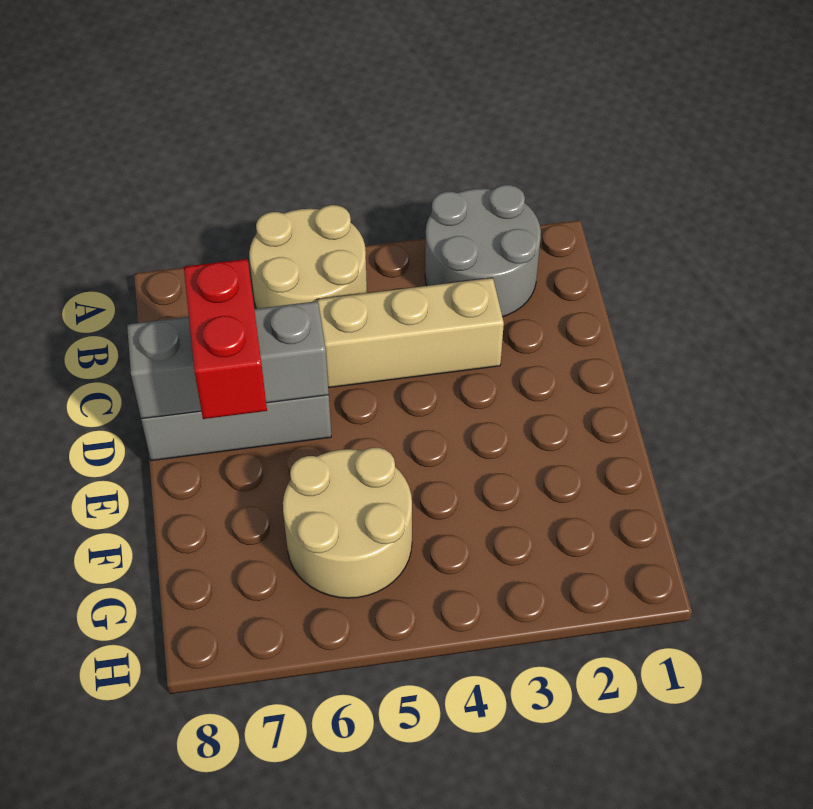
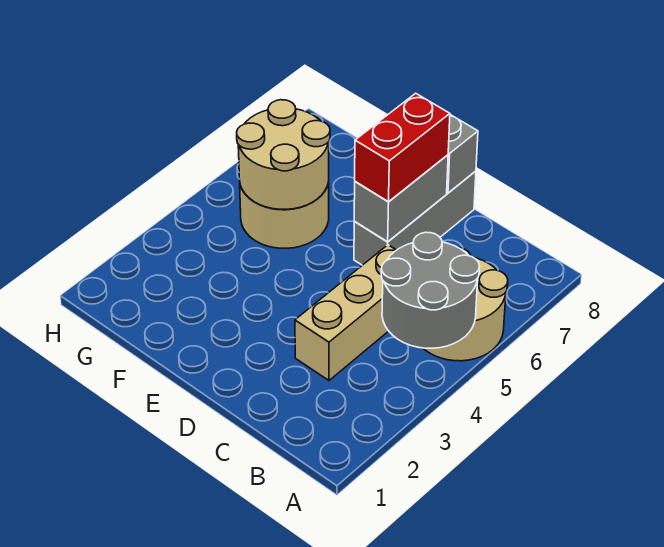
grey 2x2 round brick [425,185,541,317] -> grey 2x2 round brick moved to [381,232,480,348]
red 1x2 brick [184,259,267,419] -> red 1x2 brick turned to [355,93,450,202]
none -> tan 2x2 round brick [237,100,330,209]

